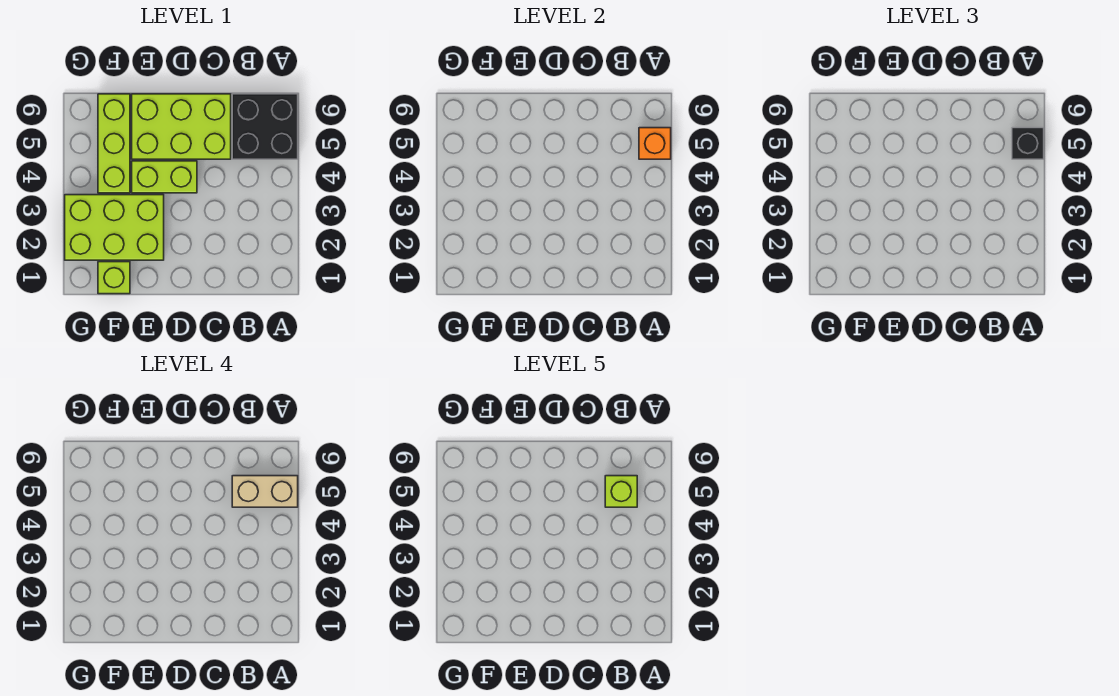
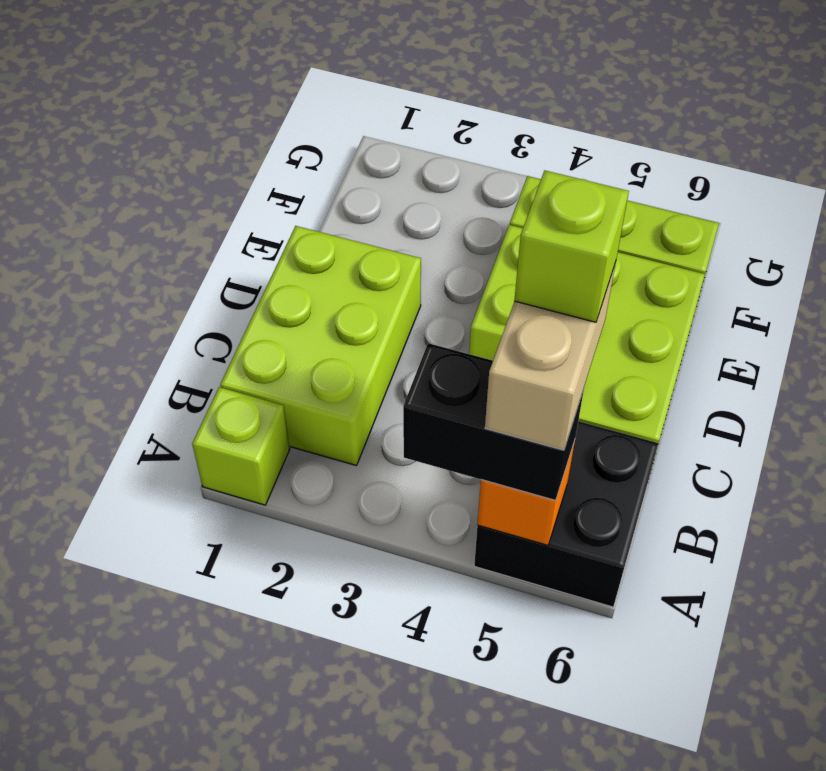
black 1x1 brick [1012,128,1044,159] -> black 1x2 brick [403,343,584,500]
lime 2x3 brick [65,195,164,260] -> lime 2x3 brick moved to [220,226,421,466]
lime 1x1 brick [98,262,130,294] -> lime 1x1 brick moved to [192,387,290,505]

